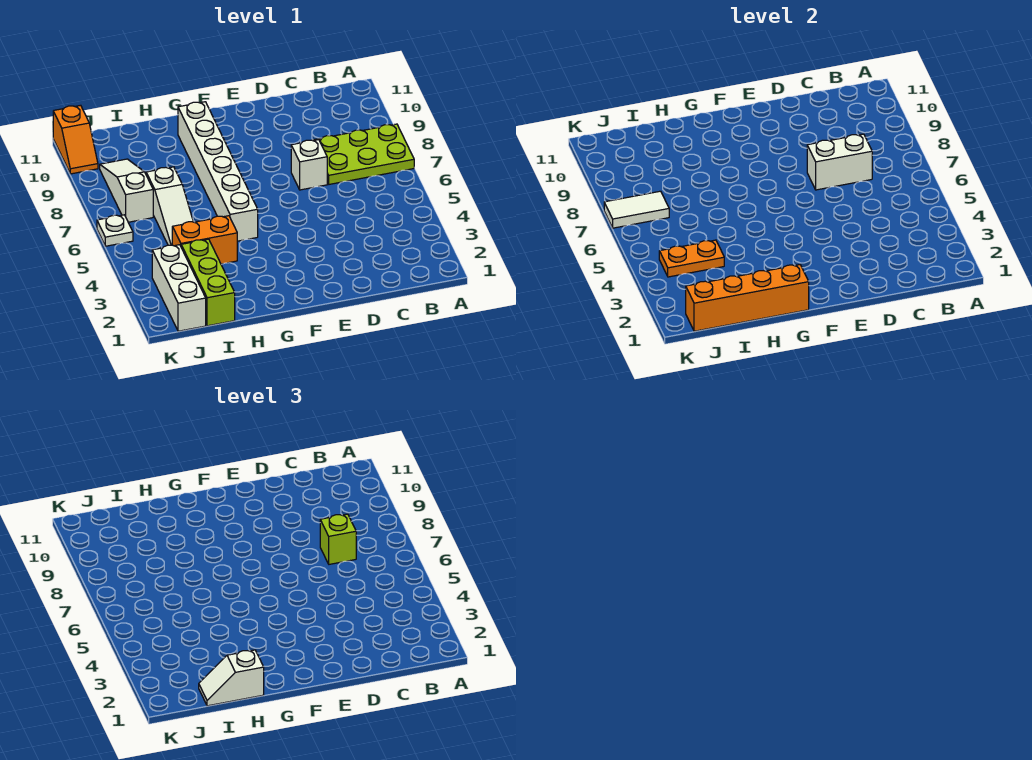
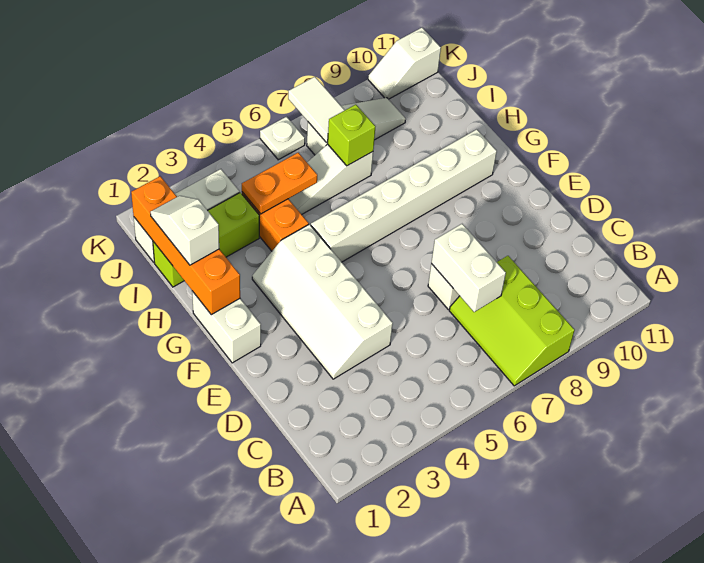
lime 2x3 plate [312,124,414,184] -> lime 2x3 slope [449,256,575,386]
lime 1x1 brick [320,514,356,564] -> lime 1x1 brick moved to [327,105,375,166]
none -> white 2x4 slope [252,224,393,379]
none -> white 1x2 brick [192,291,261,363]
orange 1x2 plate [659,240,724,277] -> orange 1x2 plate turned to [242,153,317,214]
orange 1x2 slope [53,105,98,174] -> white 1x2 slope [368,28,441,99]

